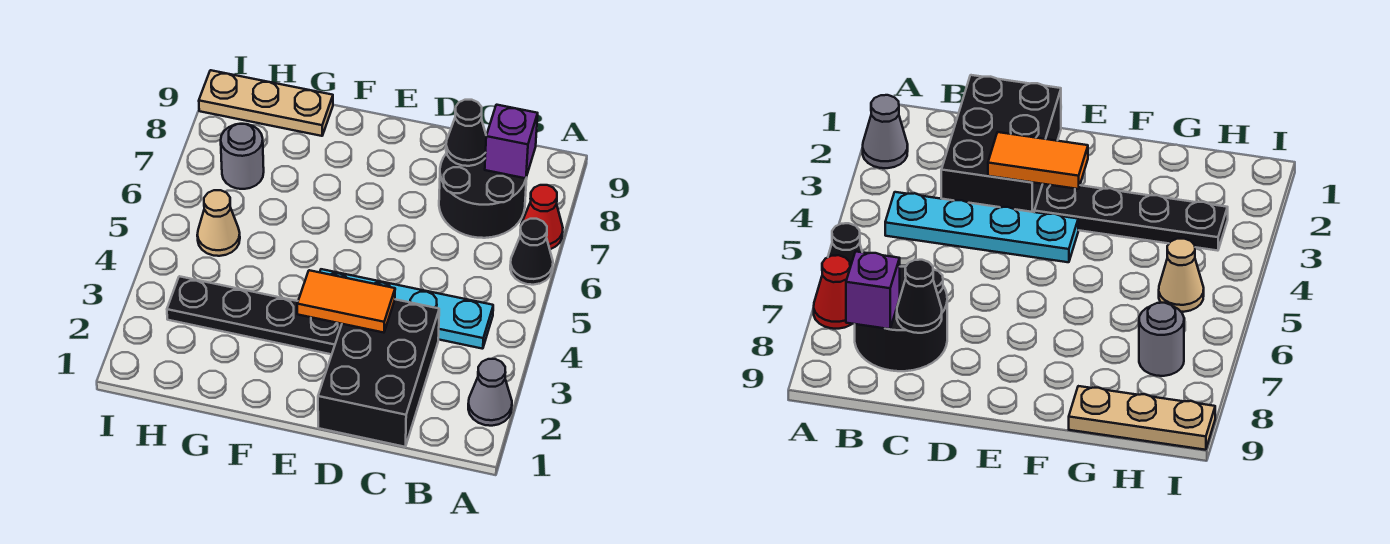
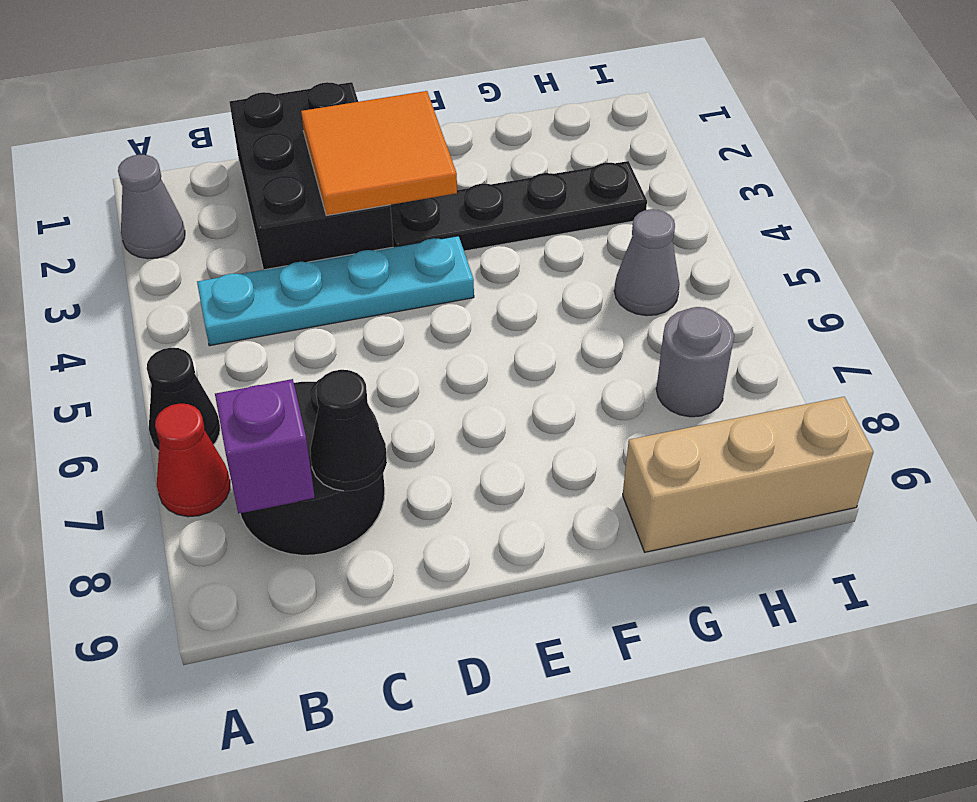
orange 1x2 tile [297,270,395,333] -> orange 2x2 tile [301,91,457,216]
tan 1x3 plate [199,70,333,136] -> tan 1x3 brick [623,397,873,552]
tan 1x1 cone [197,190,240,256] -> grey 1x1 cone [614,209,680,316]

